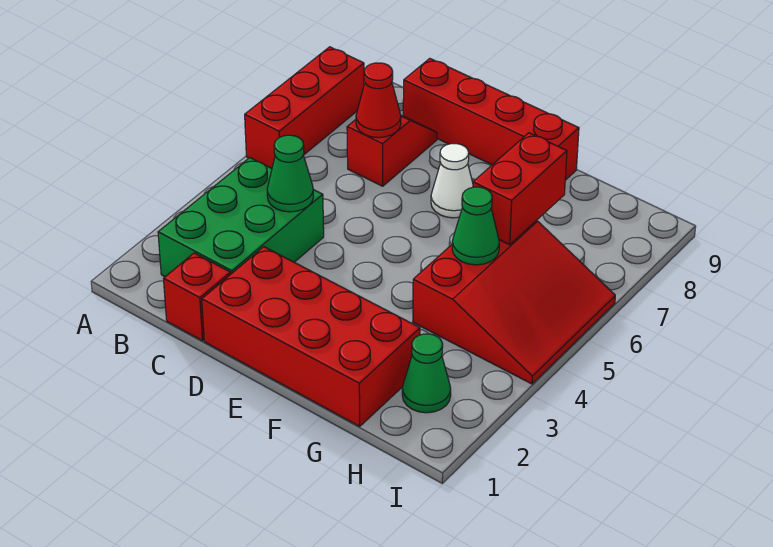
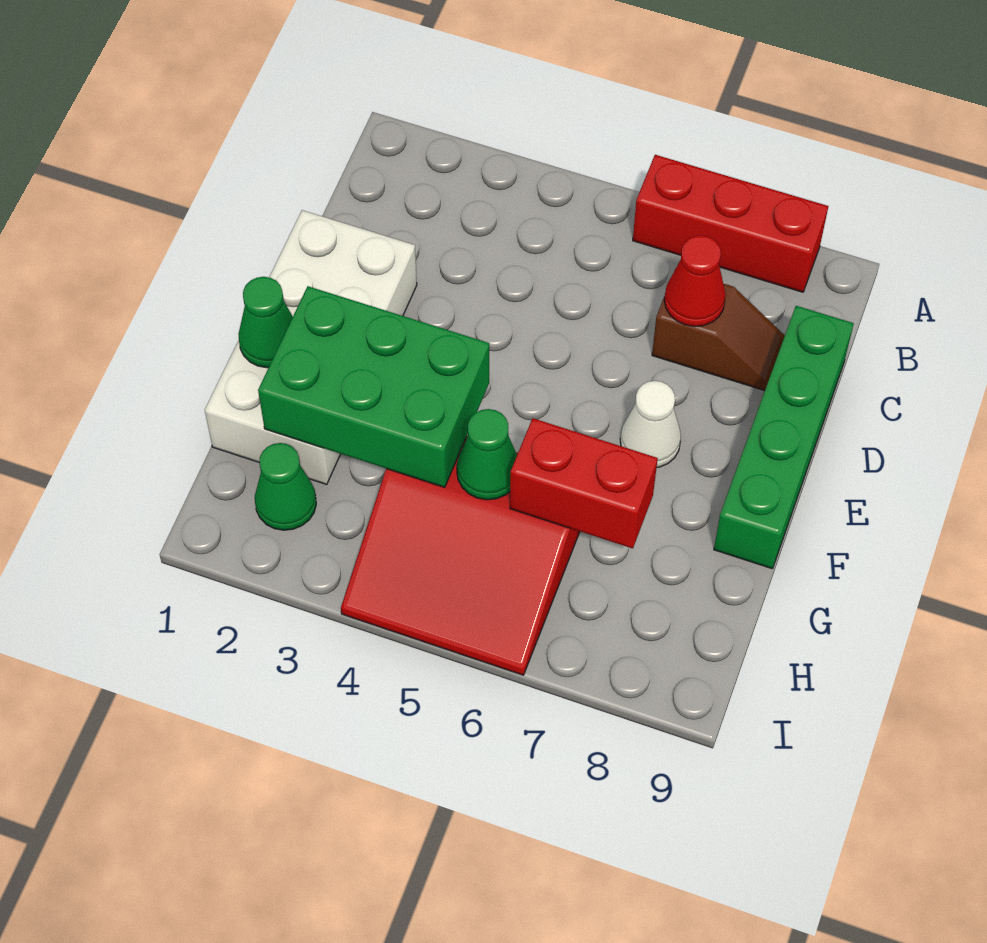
green 2x3 brick [158,158,324,277] -> green 2x3 brick moved to [258,286,489,487]
red 1x1 brick [163,253,231,341] -> none
green 1x1 cone [267,135,313,212] -> green 1x1 cone moved to [238,277,293,368]
red 1x2 slope [347,115,437,186] -> brown 1x2 slope [652,284,785,391]
red 1x4 brick [403,58,579,180] -> green 1x4 brick [714,306,854,569]
red 2x4 brick [202,247,420,426] -> white 2x4 brick [205,210,417,484]

